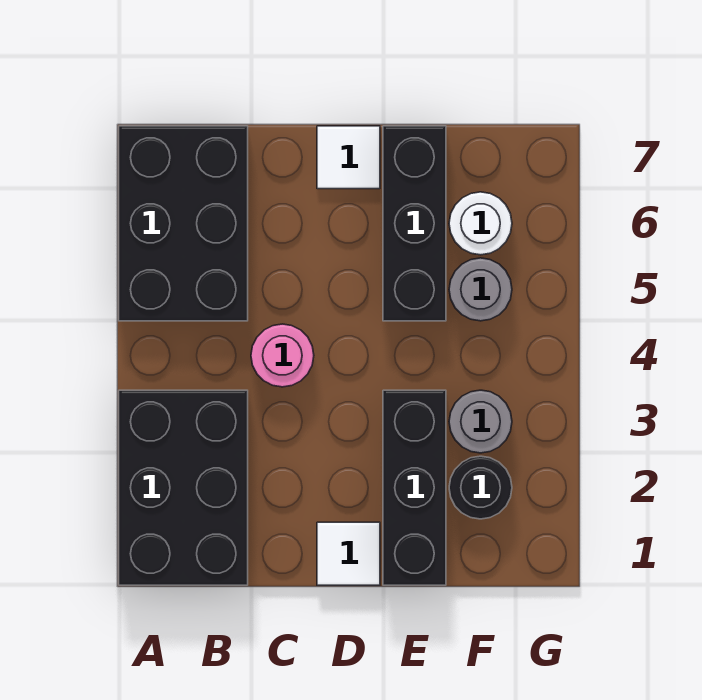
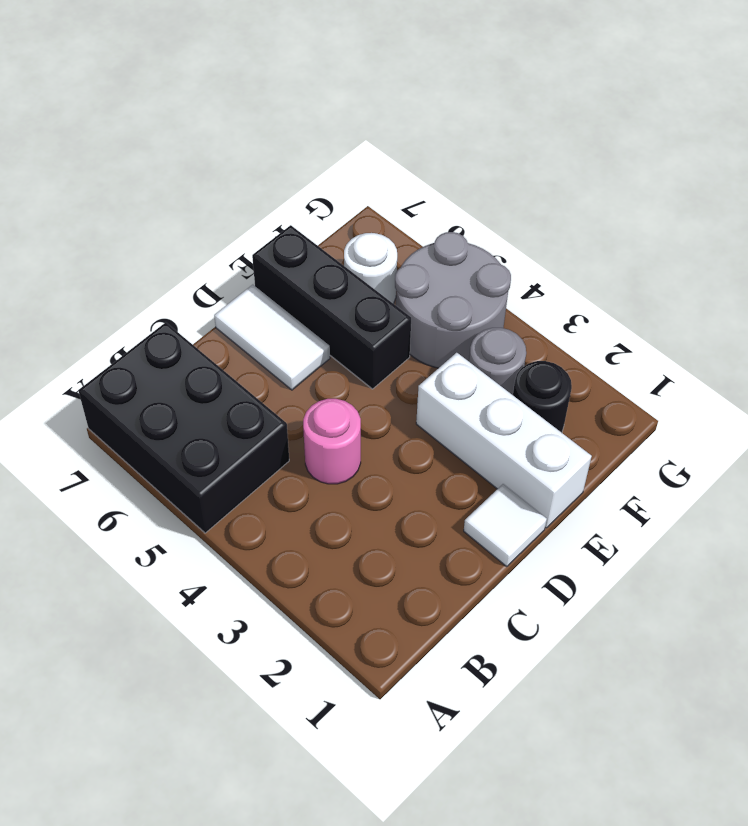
black 2x3 brick [119,390,248,585] -> none
white 1x1 tile [317,126,380,189] -> white 1x2 tile [214,285,330,390]
black 1x3 brick [383,390,446,585] -> white 1x3 brick [416,353,592,528]
grey 1x1 round brick [449,258,512,321] -> grey 2x2 round brick [395,232,511,368]

